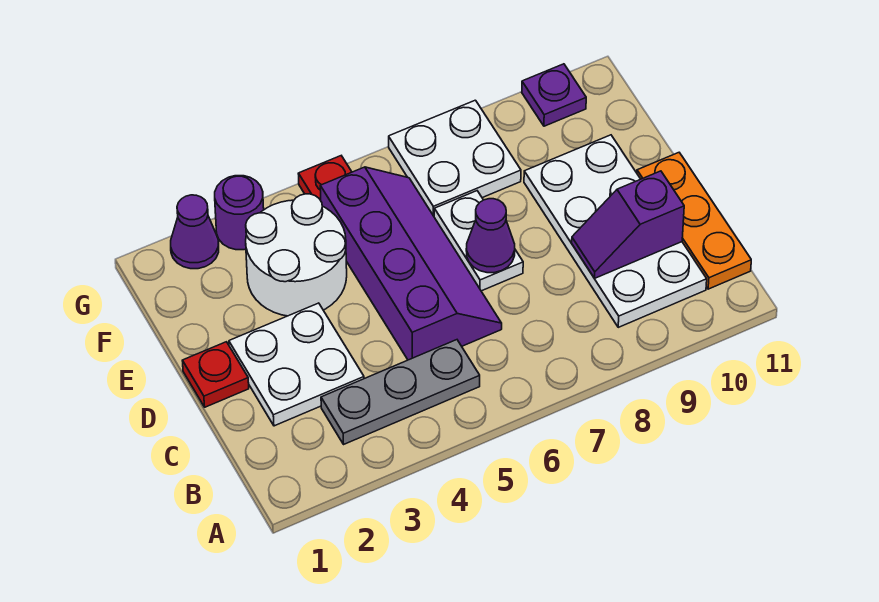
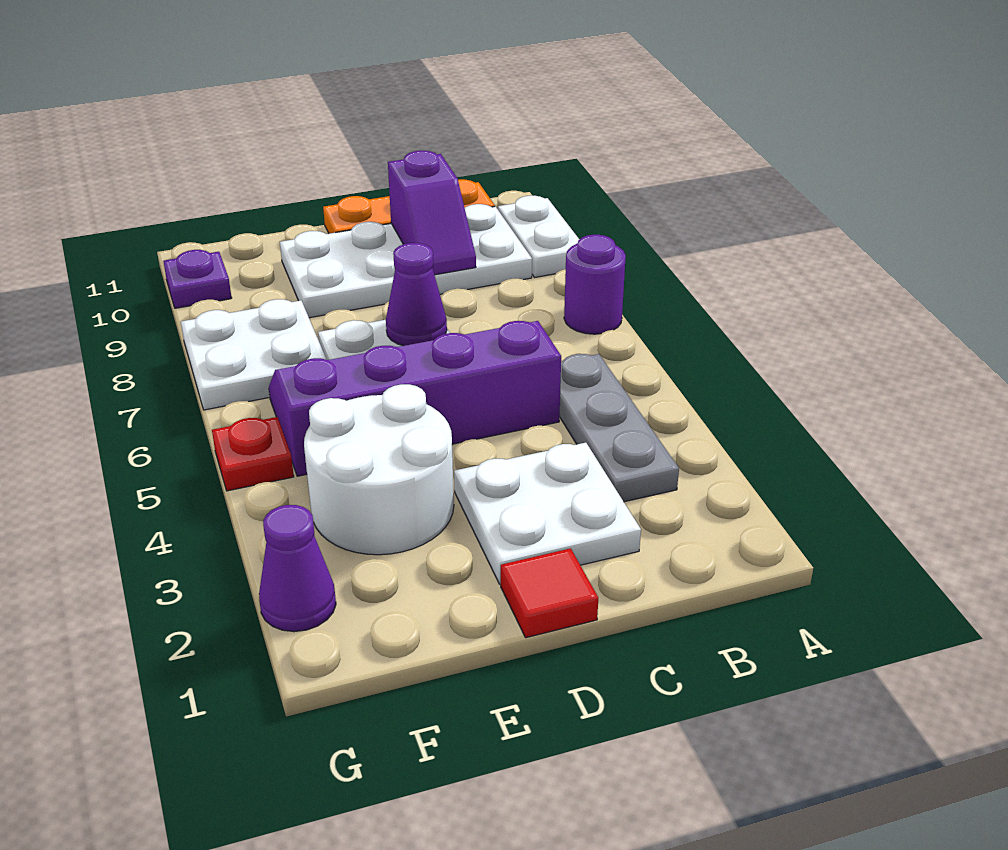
none -> white 1x2 plate [498,196,580,278]
red 1x1 plate [182,342,249,407] -> red 1x1 tile [501,548,598,638]
purple 1x1 round brick [215,176,264,250] -> purple 1x1 round brick moved to [564,235,626,334]

